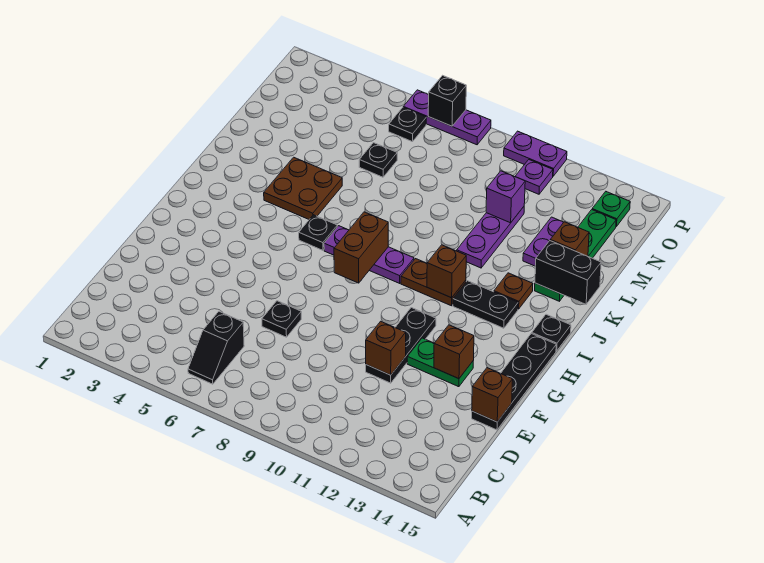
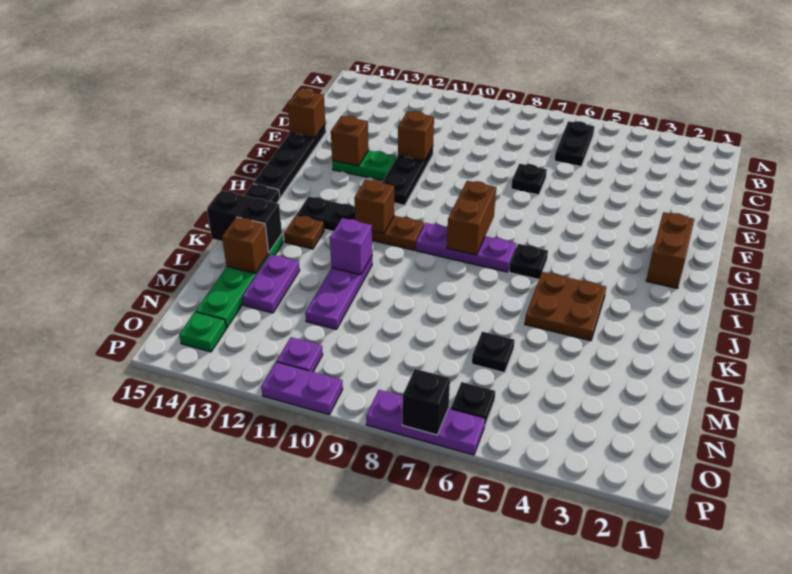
black 1x2 slope [188,312,244,384] -> black 1x2 plate [554,121,594,167]
none -> brown 1x2 brick [646,212,694,288]
purple 1x1 brick [486,171,525,223] -> purple 1x1 brick moved to [330,218,372,275]

